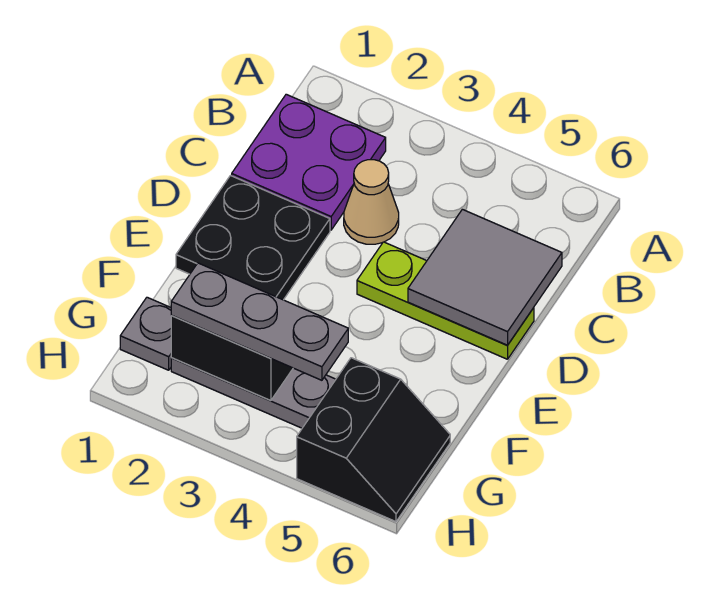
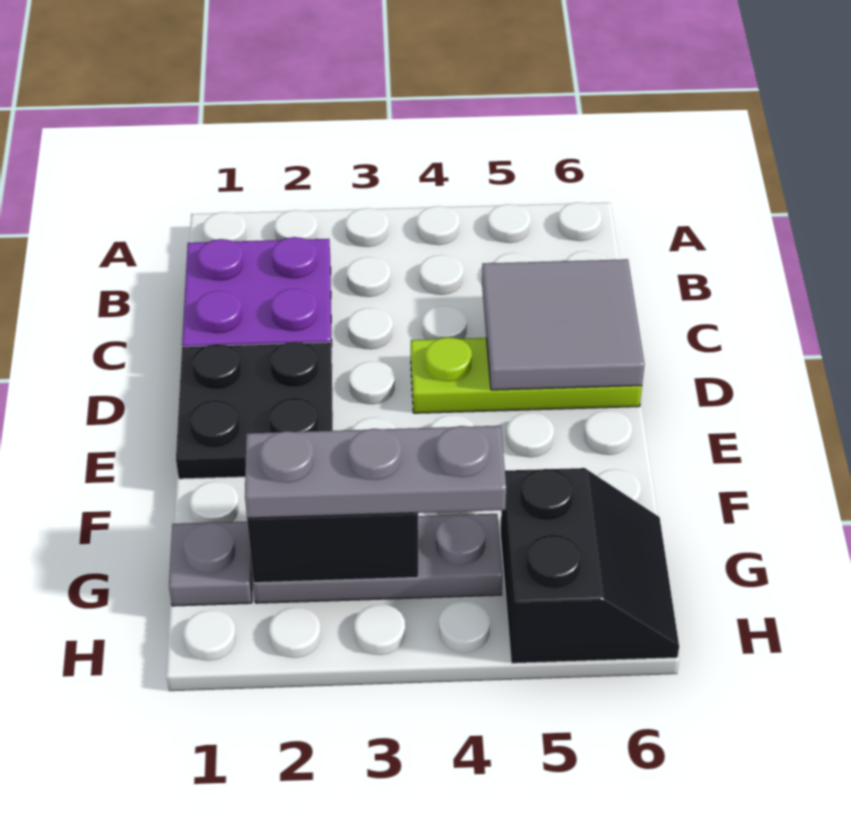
tan 1x1 cone [344,160,399,244] -> none

